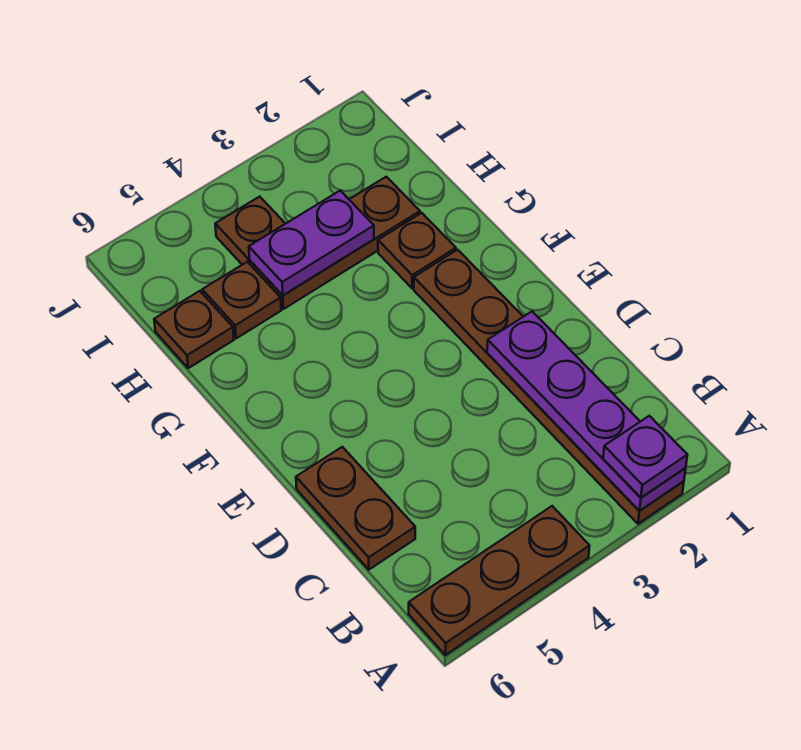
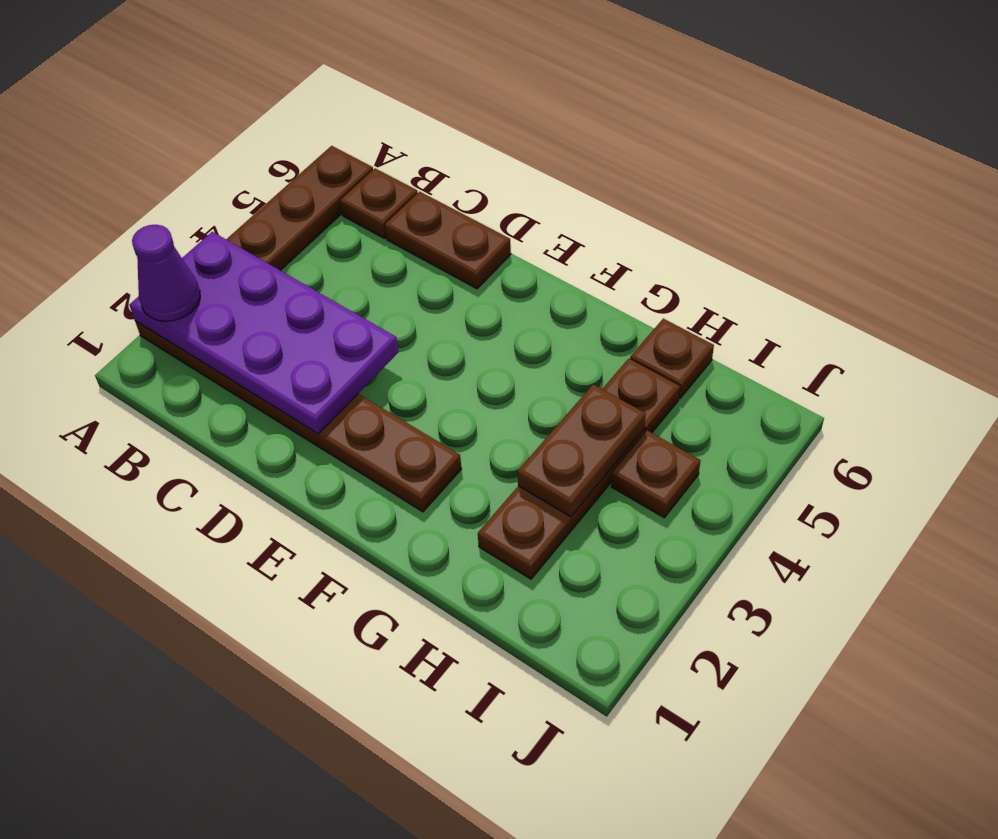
purple 1x4 plate [487,311,686,511] -> purple 2x4 plate [129,232,398,434]
purple 1x1 plate [603,416,687,498] -> purple 1x1 cone [132,225,200,321]
brown 1x1 plate [378,213,456,288] -> brown 1x1 plate moved to [340,168,418,239]
purple 1x2 plate [249,191,374,295] -> brown 1x2 plate [518,384,646,517]

